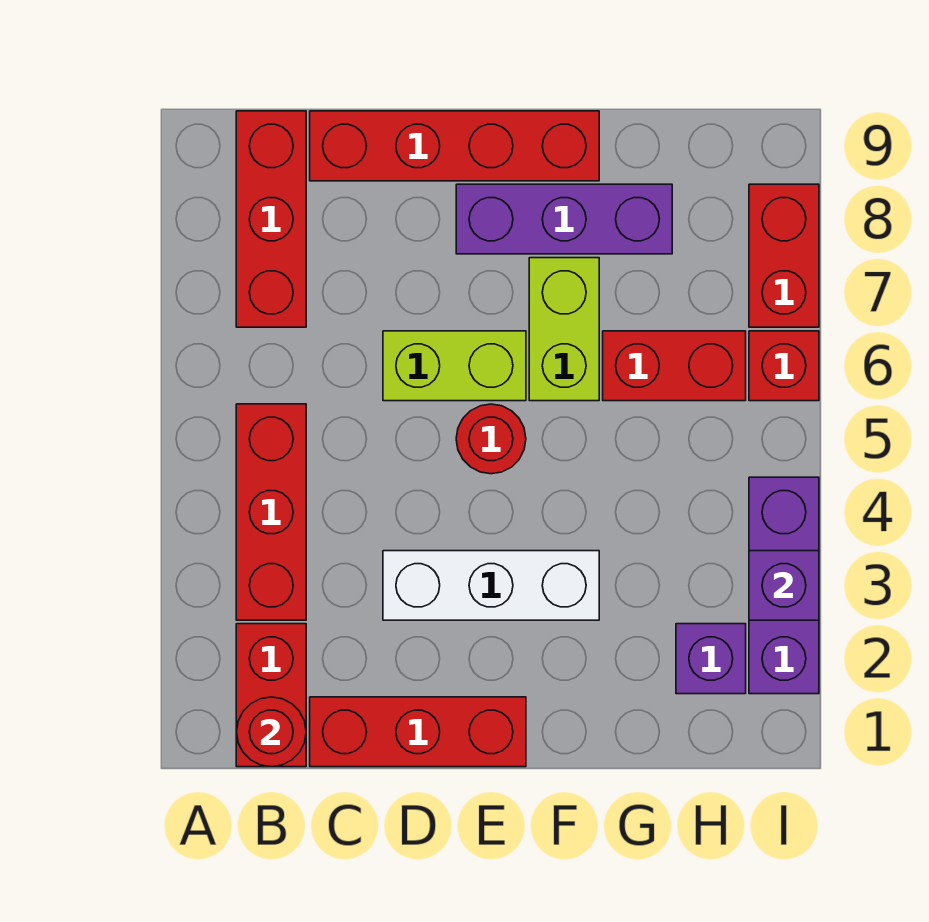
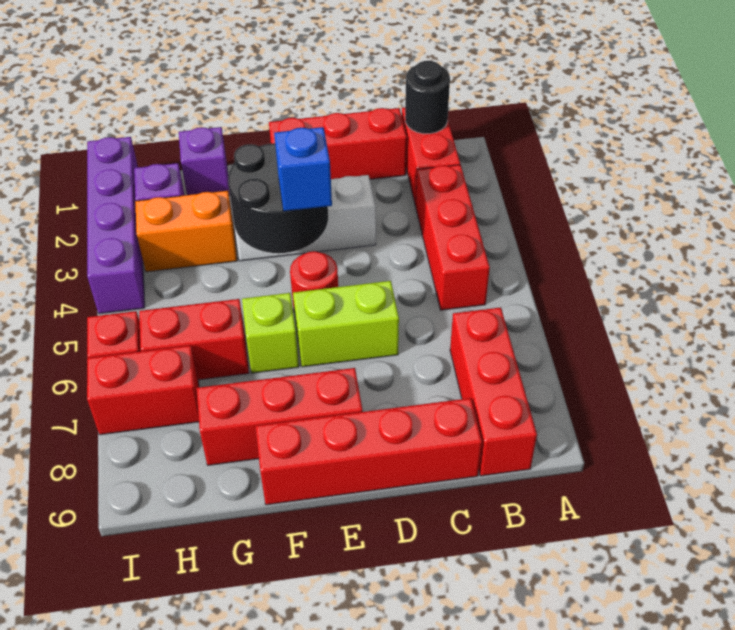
red 1x1 round brick [237,697,306,767] -> black 1x1 round brick [405,61,450,134]
none -> black 2x2 round brick [228,143,328,253]
none -> blue 1x1 brick [274,127,332,211]
purple 1x3 brick [456,184,672,254] -> red 1x3 brick [197,368,363,465]
lime 1x2 brick [529,258,599,401] -> lime 1x1 brick [242,293,299,373]
none -> orange 1x2 brick [135,191,237,272]
purple 1x3 brick [749,477,819,694] -> purple 1x4 brick [87,137,145,314]
purple 1x1 brick [749,551,819,620] -> purple 1x1 brick moved to [179,127,230,195]
red 1x2 brick [749,184,819,327] -> red 1x2 brick turned to [87,345,199,435]

